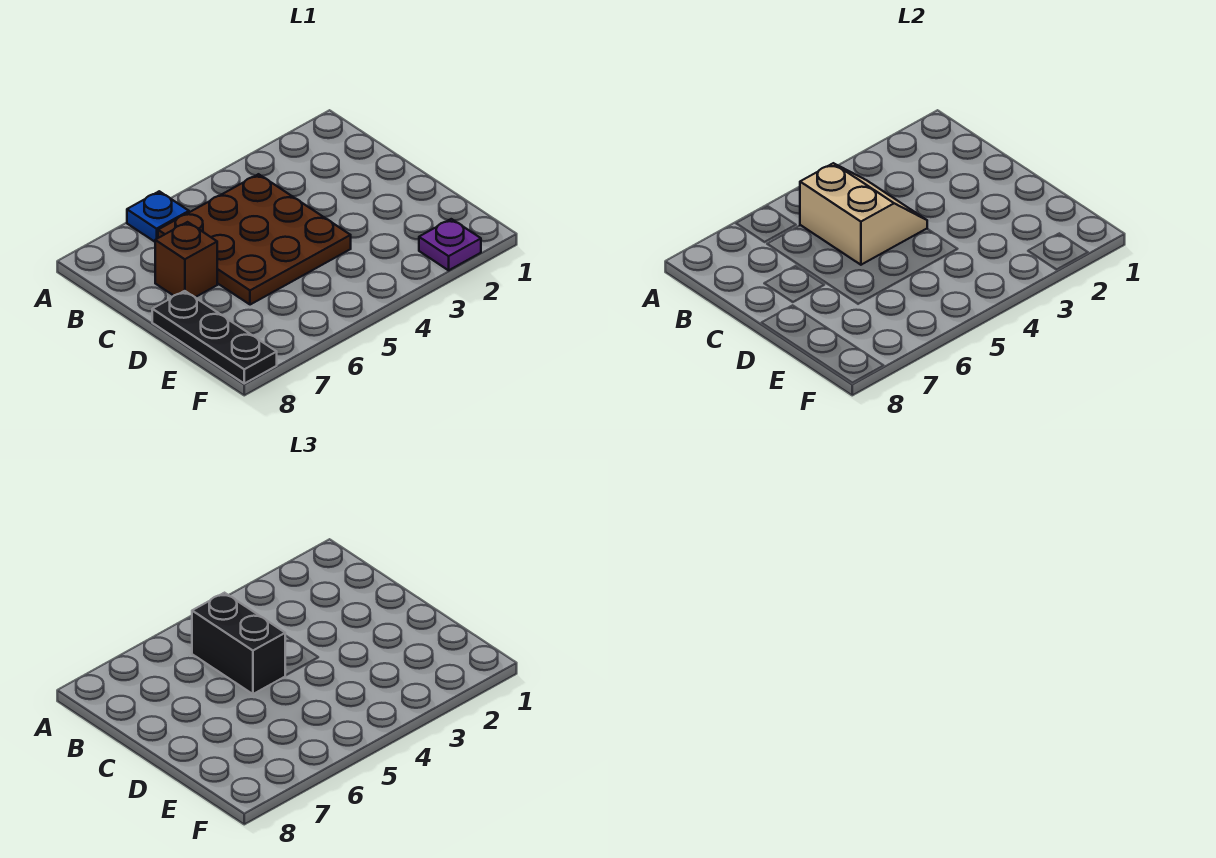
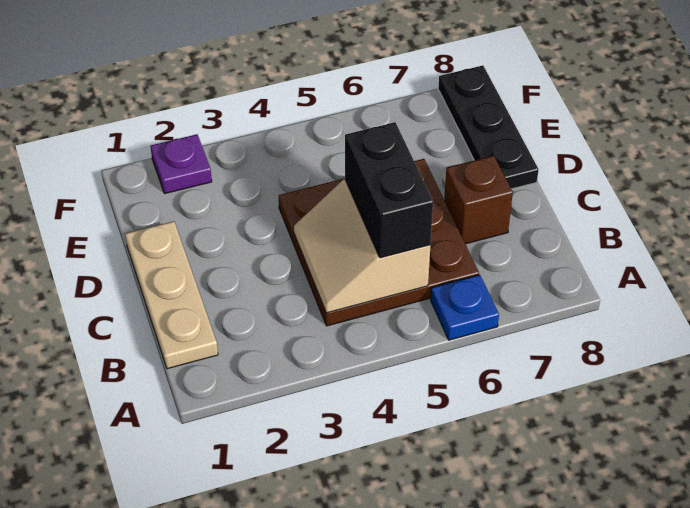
none -> tan 1x3 plate [125,221,218,369]

